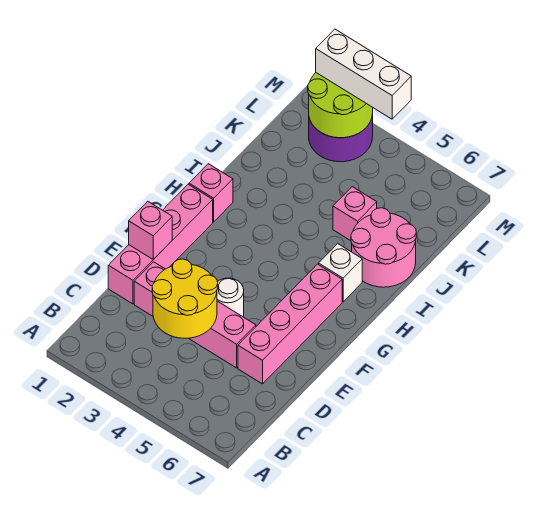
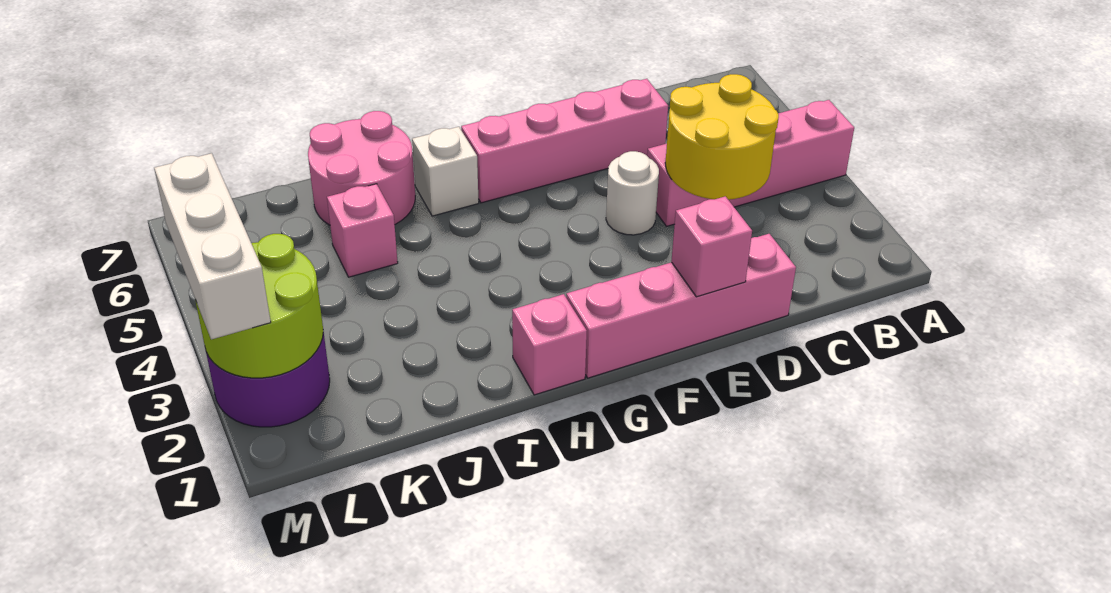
pink 1x4 brick [134,262,256,368] -> pink 1x4 brick turned to [647,100,854,226]

